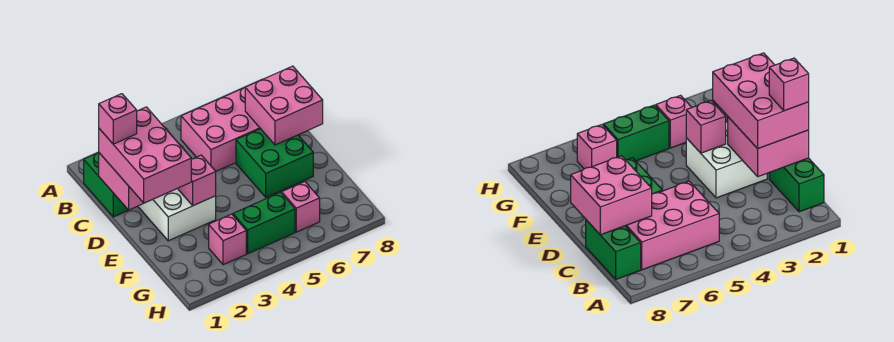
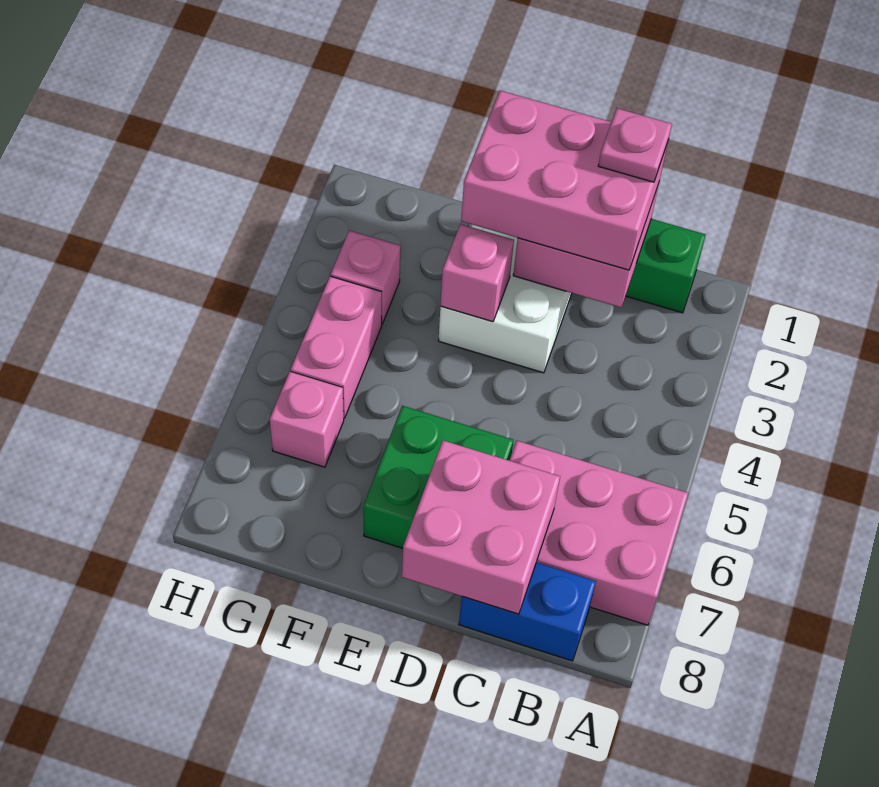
pink 2x3 brick [181,88,260,171] -> pink 2x3 brick turned to [509,441,688,625]
green 1x2 brick [586,220,641,279] -> blue 1x2 brick [459,562,596,661]
pink 1x1 brick [99,94,137,144] -> pink 1x1 plate [598,108,672,182]
green 1x2 brick [233,192,295,254] -> pink 1x2 brick [291,276,382,418]

